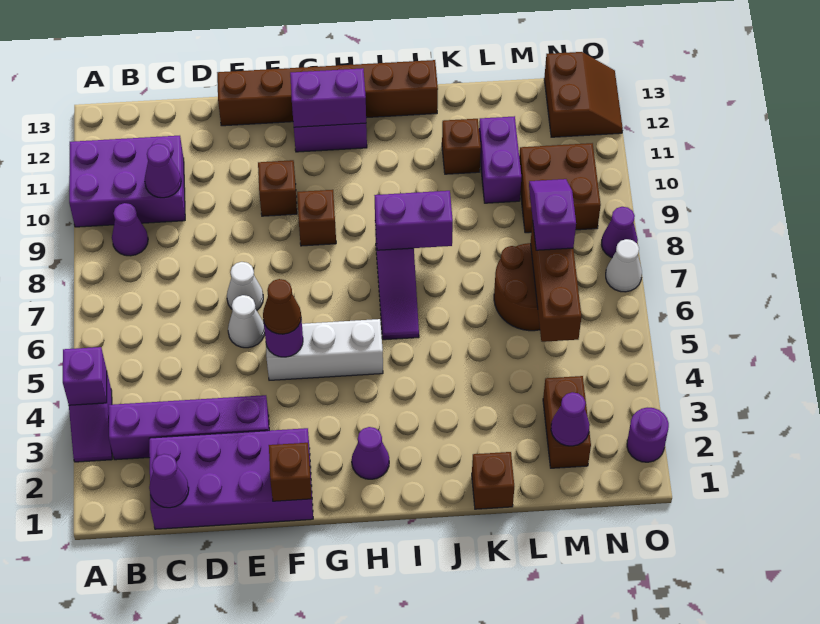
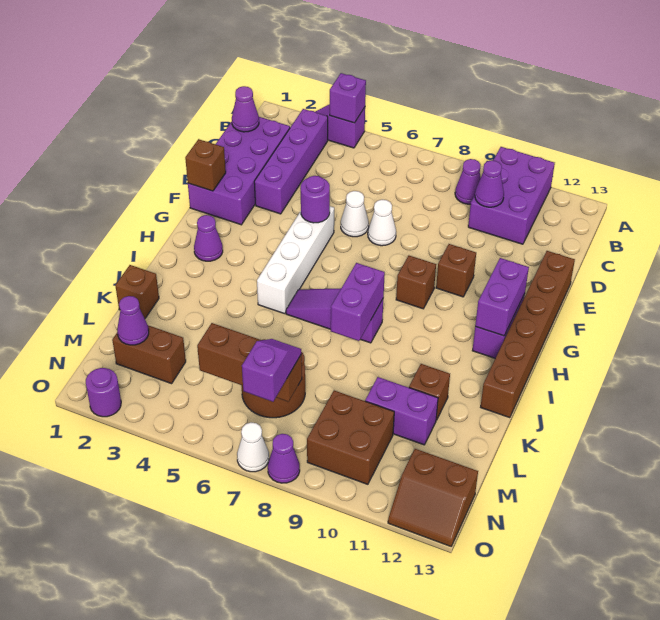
white 1x3 brick [266,319,383,380] -> white 1x4 brick [257,206,334,314]
brown 1x1 cone [263,279,301,334] -> none
purple 1x2 slope [529,179,576,250] -> purple 1x2 slope turned to [242,339,301,402]

